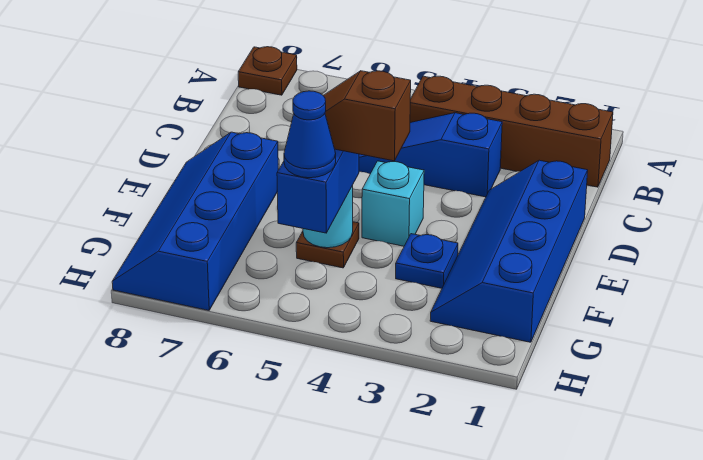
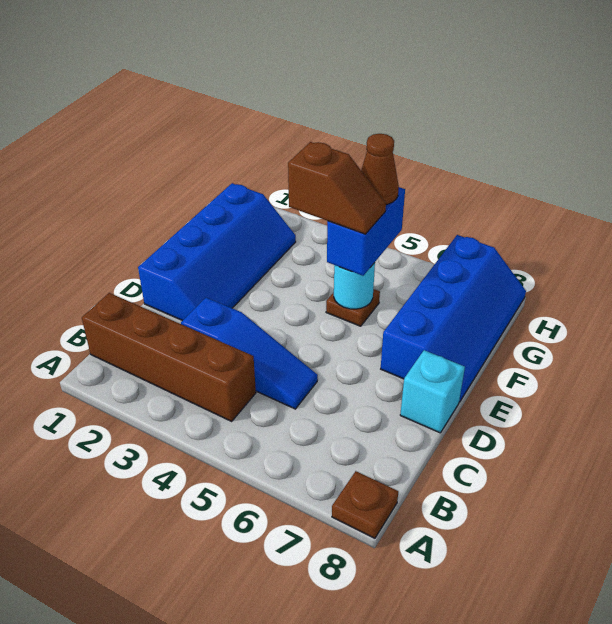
cyan 1x1 brick [362,161,424,246] -> cyan 1x1 brick moved to [400,350,465,433]
blue 1x1 plate [396,234,458,288] -> none
blue 1x1 cone [284,91,336,178] -> brown 1x1 cone [361,134,399,205]

